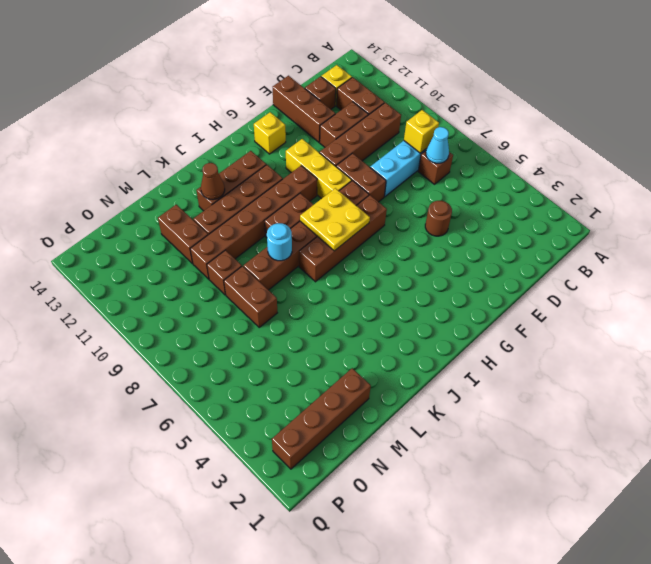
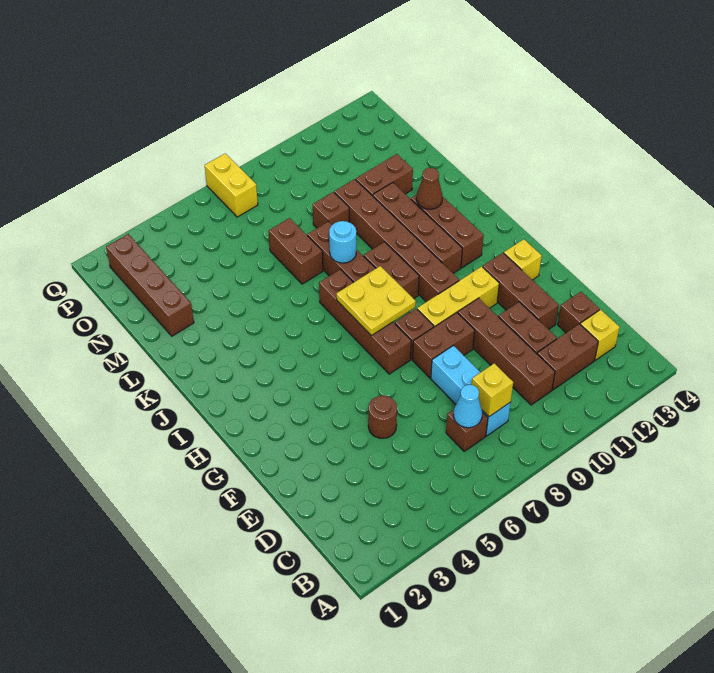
brown 1x3 brick [273,76,335,142] -> brown 1x3 brick turned to [483,253,559,329]
brown 1x2 brick [224,266,277,327] -> brown 1x2 brick turned to [269,218,323,284]
none -> yellow 1x2 brick [205,153,258,217]

